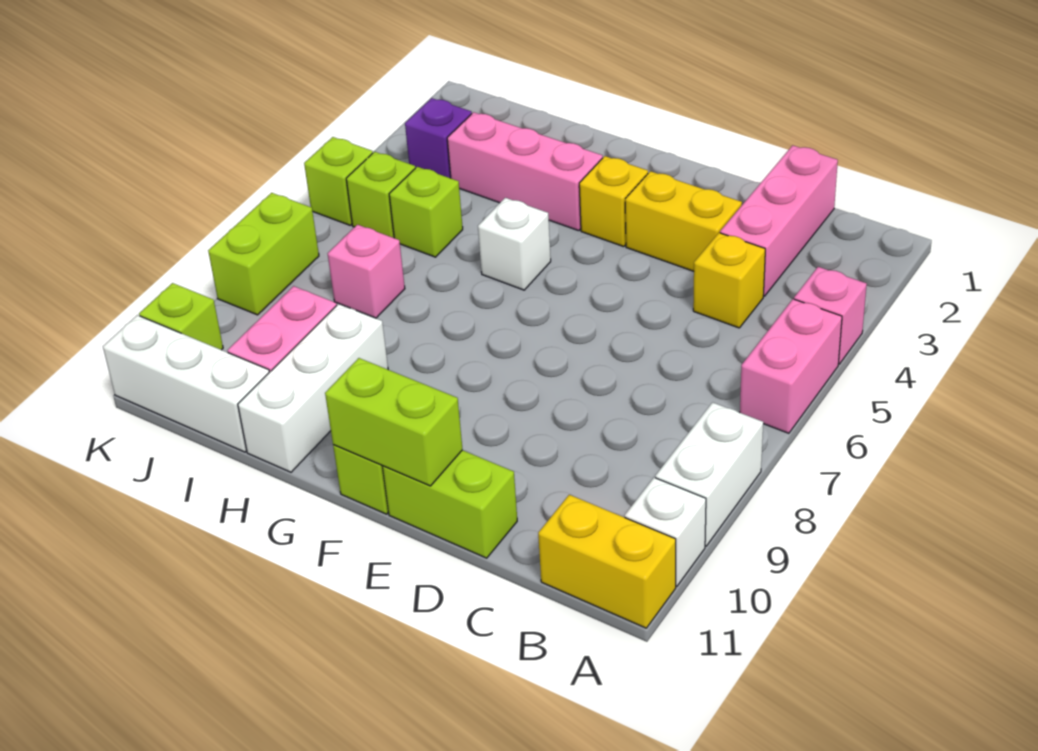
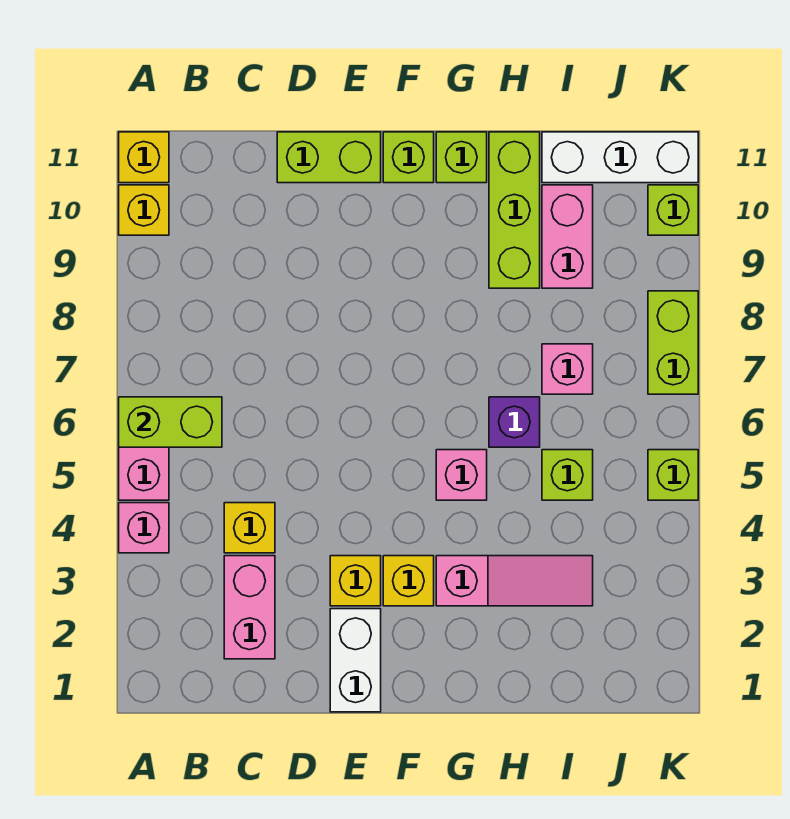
white 1x2 brick [655,402,763,546] -> white 1x2 brick moved to [330,609,381,712]
white 1x1 brick [625,478,706,586] -> yellow 1x1 brick [119,185,169,235]
yellow 1x2 brick [538,495,676,628] -> yellow 1x1 brick [119,132,169,183]
pink 1x3 brick [720,145,838,296] -> pink 1x2 brick [224,556,275,659]
yellow 1x2 brick [625,171,742,271] -> yellow 1x1 brick [330,556,381,606]
lime 1x2 brick [325,358,463,486] -> lime 1x2 brick moved to [119,397,222,447]
pink 1x3 brick [447,112,603,231] -> pink 1x3 slope [436,556,593,606]
white 1x1 brick [478,198,551,290] -> pink 1x1 brick [436,450,487,500]
white 1x3 brick [238,304,388,472] -> lime 1x3 brick [489,132,540,288]
purple 1x1 brick [405,98,472,178] -> purple 1x1 brick moved to [489,397,540,447]
lime 1x1 brick [346,152,415,238] -> lime 1x1 brick moved to [436,132,487,183]

